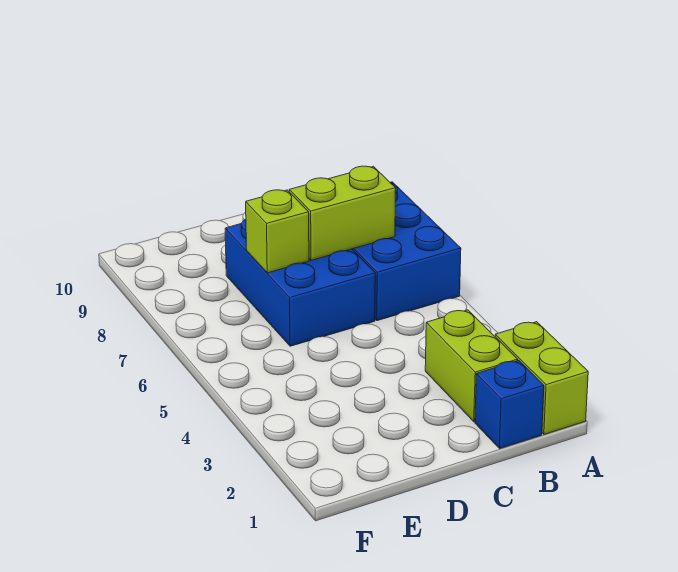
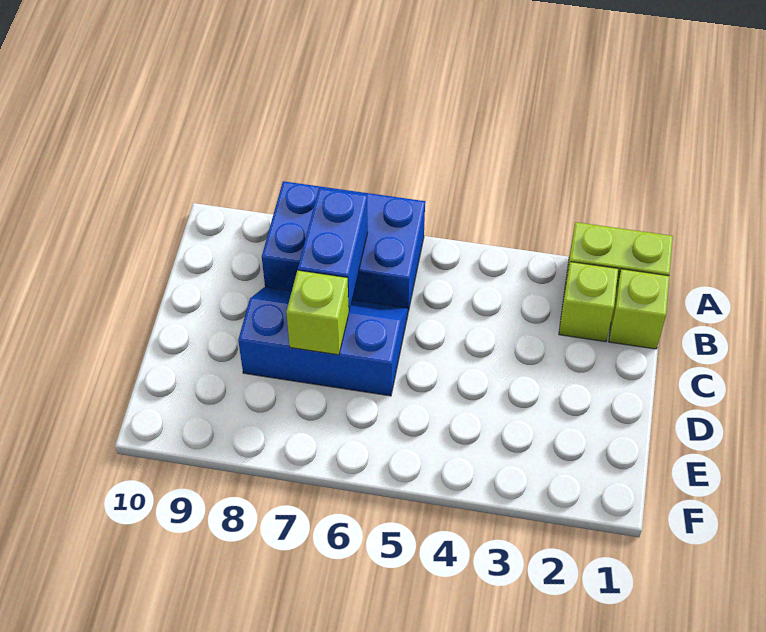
blue 1x1 brick [475,361,544,448] -> lime 1x1 brick [609,269,669,349]
lime 1x2 brick [425,310,518,422] -> lime 1x1 brick [559,262,618,342]
lime 1x2 brick [289,166,396,260] -> blue 1x2 brick [298,188,368,310]
blue 2x3 brick [225,219,375,346] -> blue 2x3 slope [238,287,408,396]

